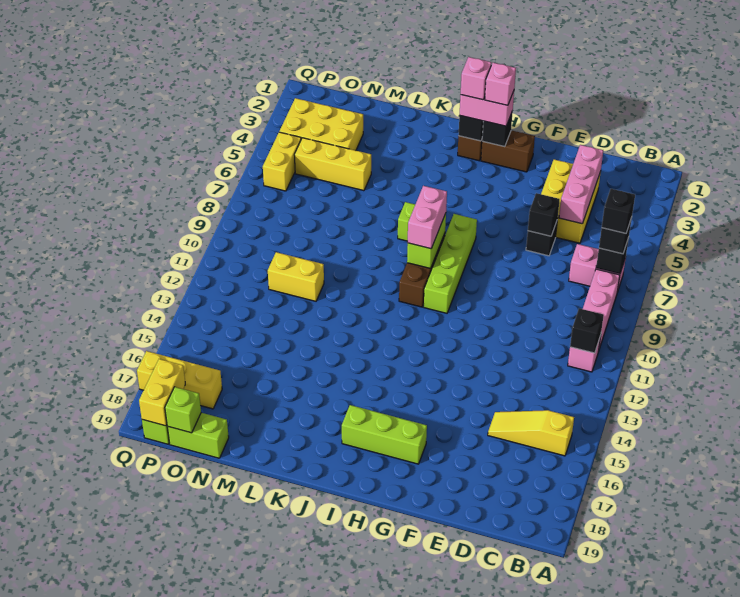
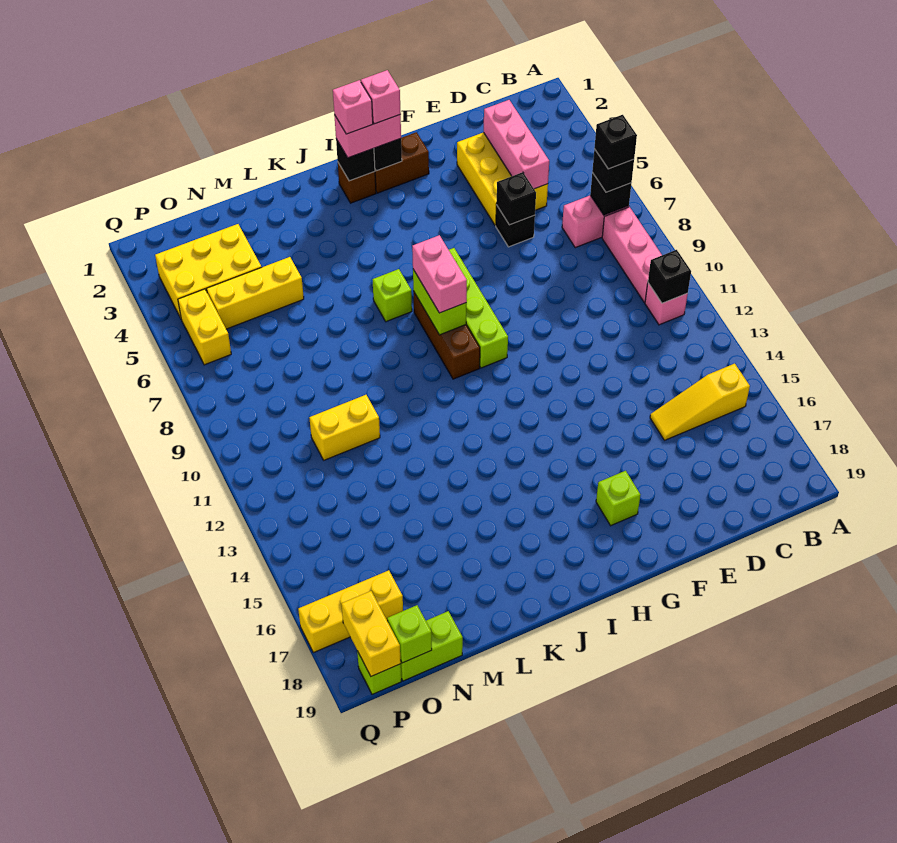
lime 1x3 brick [342,405,427,464] -> lime 1x1 brick [596,471,640,526]

